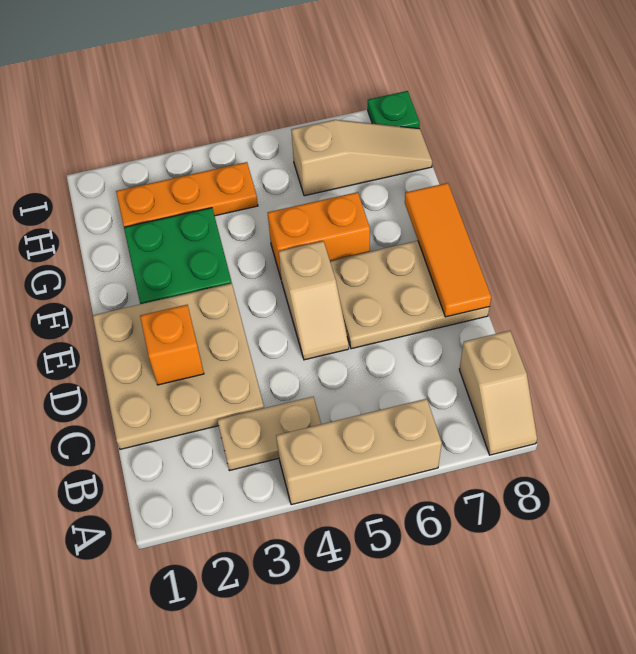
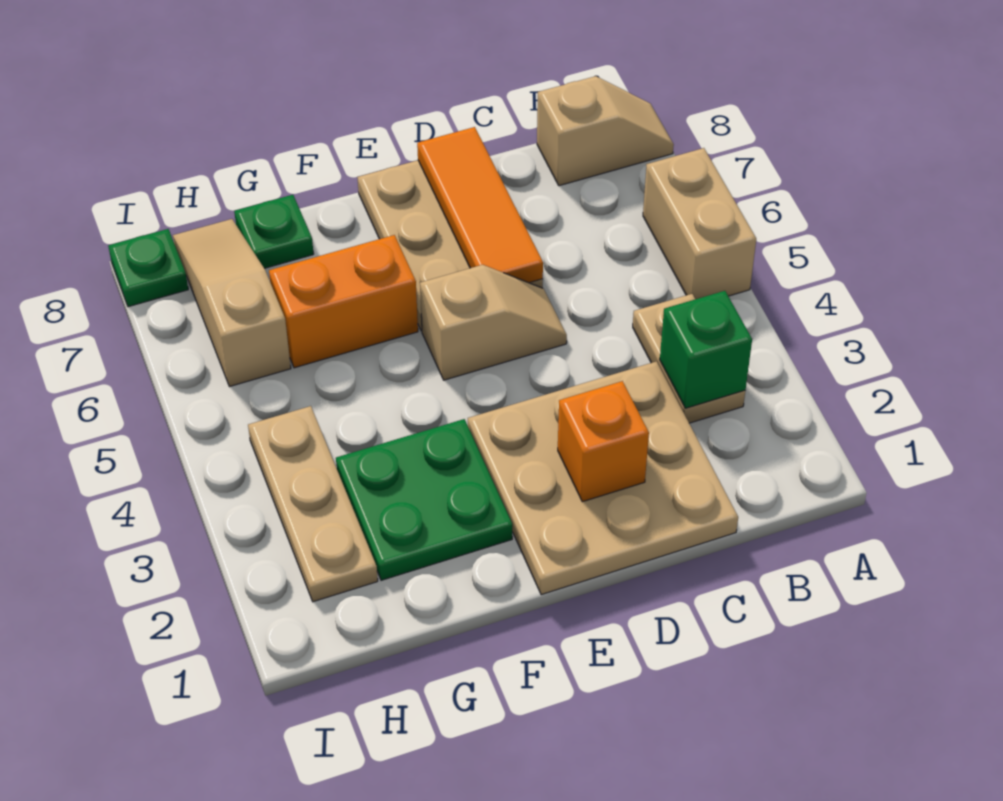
tan 1x3 brick [276,399,442,505] -> tan 1x2 brick [643,148,756,299]
none -> green 1x1 brick [660,291,752,408]
orange 1x3 tile [405,183,491,317] -> orange 1x3 tile turned to [417,127,543,283]
orange 1x2 brick [268,192,370,278] -> orange 1x2 brick turned to [269,235,418,368]
none -> green 1x1 plate [234,195,314,268]
orange 1x3 plate [116,162,258,227] -> tan 1x3 plate [248,406,378,602]

